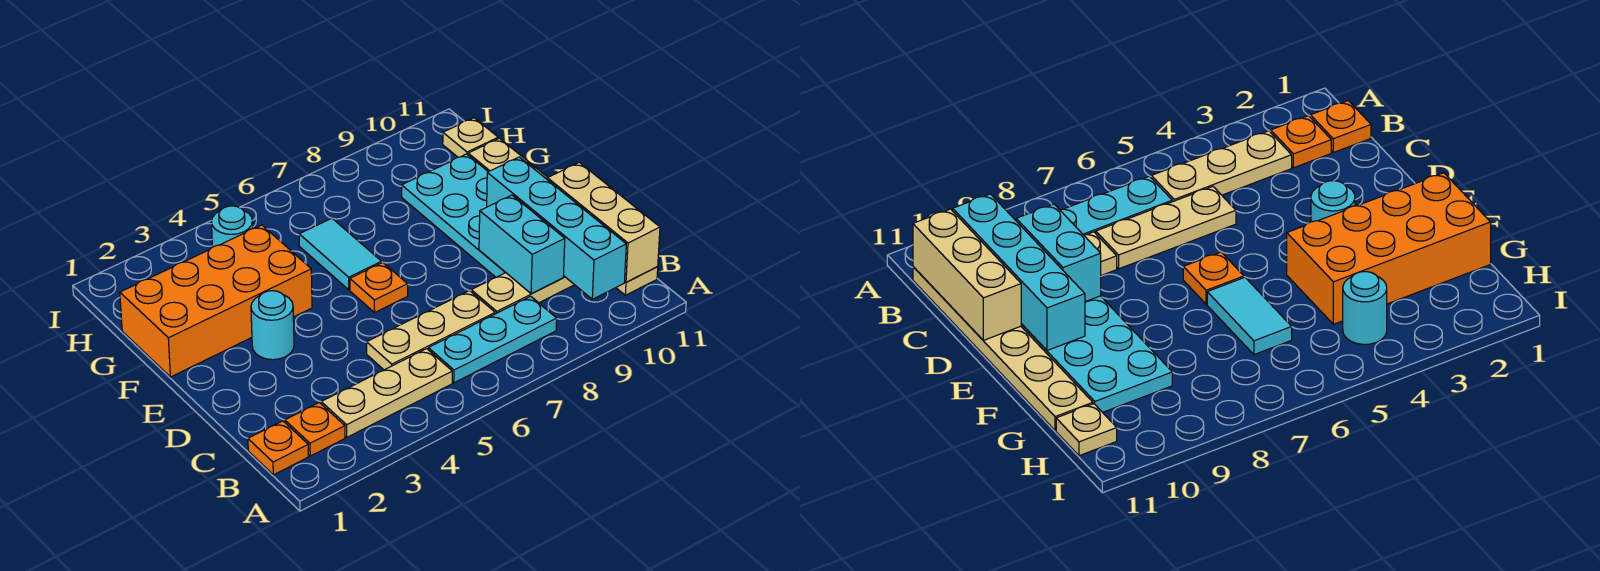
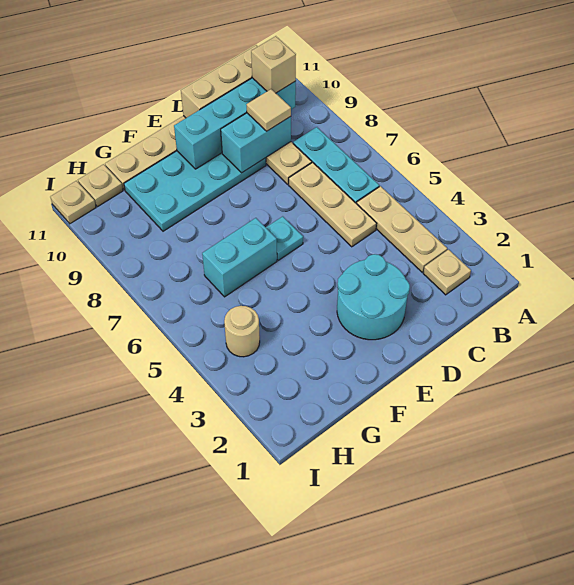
orange 1x1 plate [248,421,308,475] -> none
orange 1x1 plate [285,403,345,456] -> tan 1x1 plate [423,250,471,295]
none -> tan 1x1 brick [251,36,296,93]
none -> tan 1x1 tile [246,89,291,131]
cyan 1x1 round brick [251,291,294,360] -> cyan 2x2 round brick [337,254,410,340]
orange 1x1 plate [350,262,408,313] -> cyan 1x1 plate [266,216,303,260]
orange 2x4 brick [120,225,312,377] -> none
cyan 1x2 tile [299,218,382,290] -> cyan 1x2 brick [202,218,277,297]
cyan 1x1 round brick [211,206,253,247] -> tan 1x1 round brick [224,306,260,357]
none -> tan 1x1 plate [50,181,96,224]

